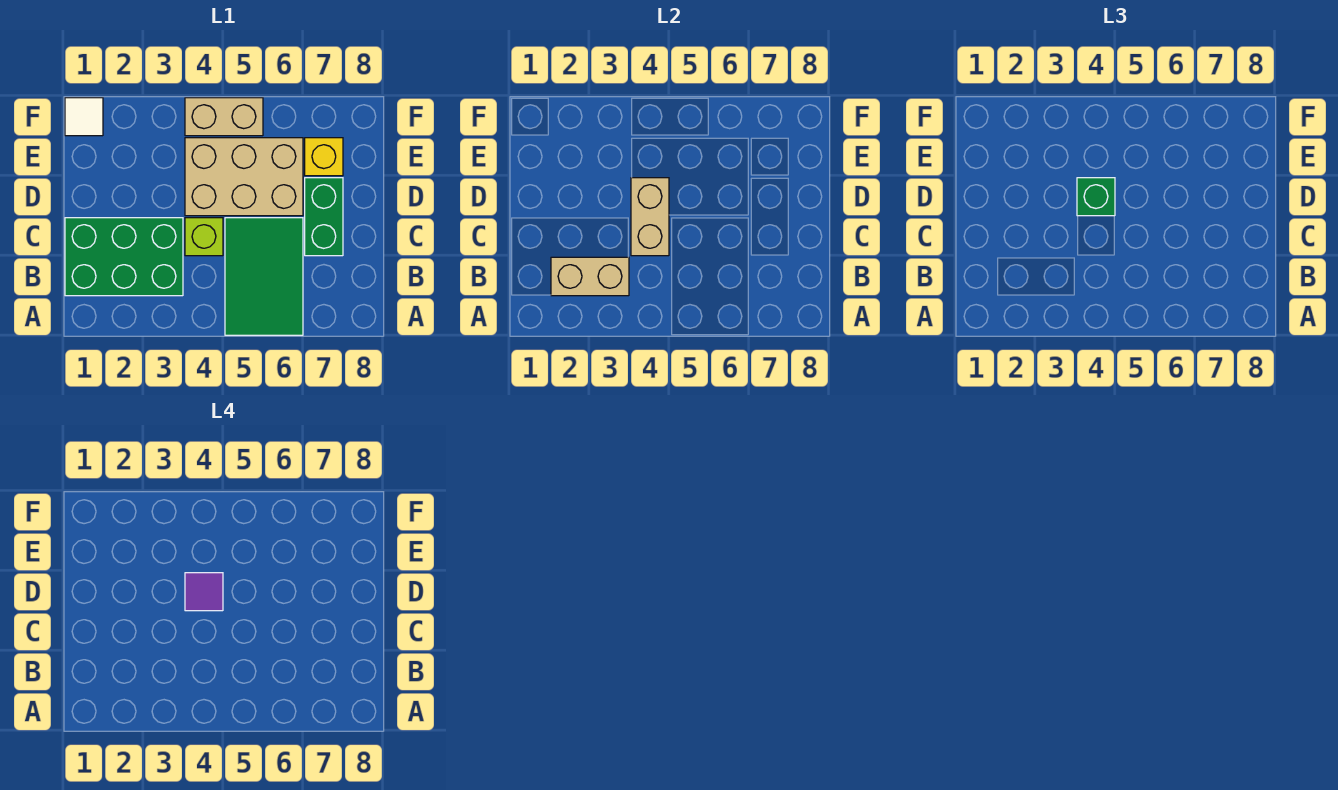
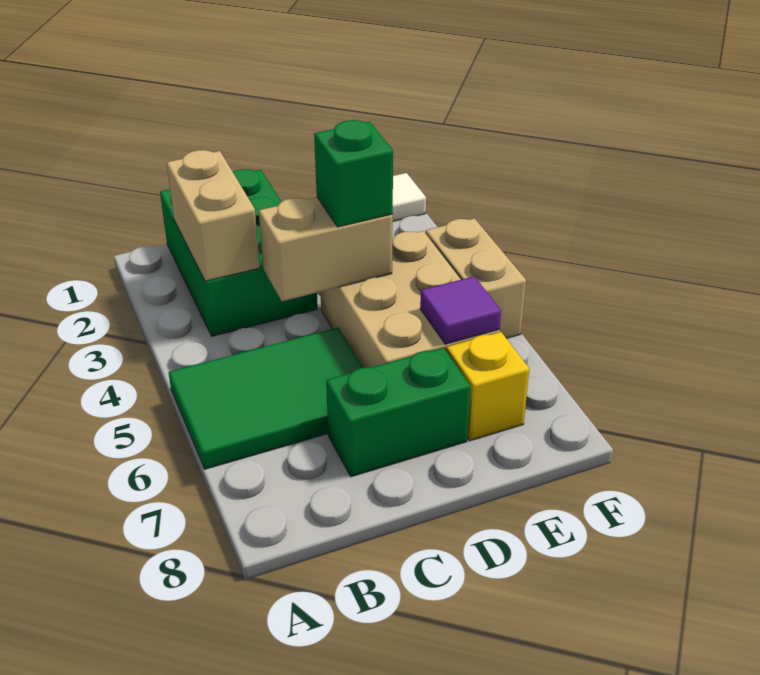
lime 1x1 brick [185,218,223,256] -> none
purple 1x1 tile [185,573,223,611] -> purple 1x1 tile moved to [420,276,501,344]

